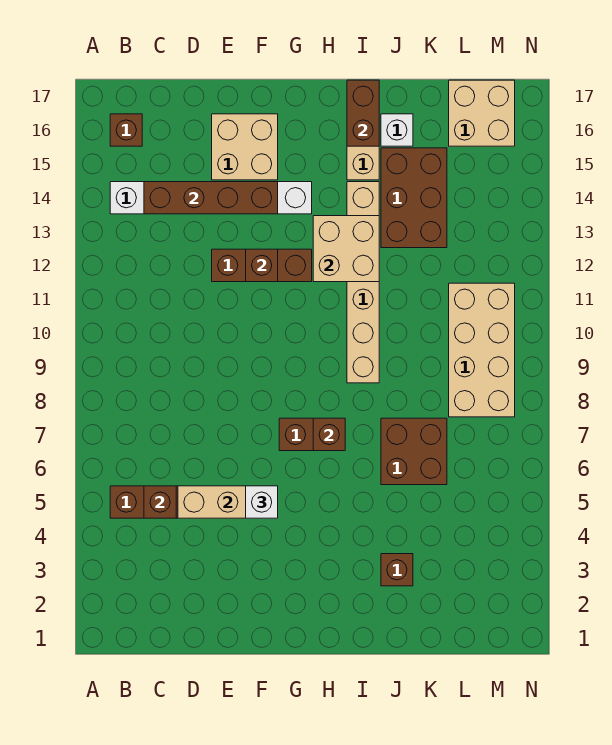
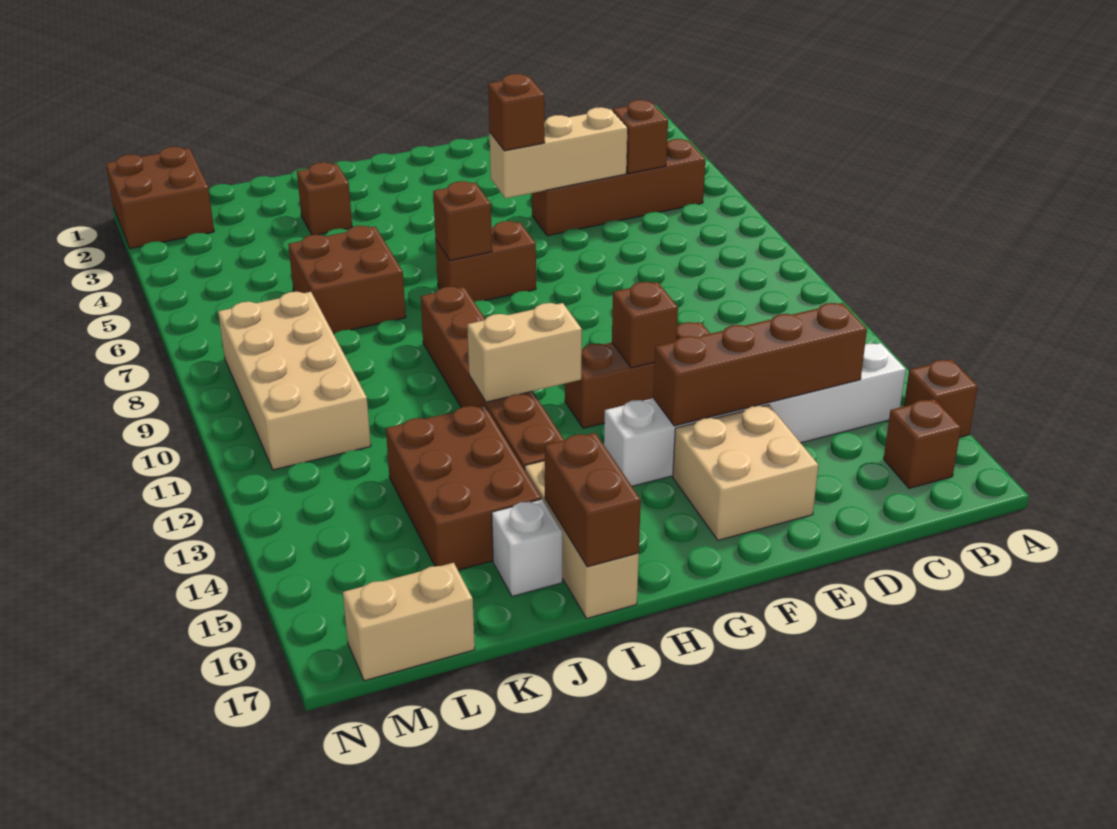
none -> brown 1x1 brick [904,359,978,437]
white 1x1 brick [246,486,278,518] -> brown 1x1 brick [488,74,545,151]
tan 2x2 brick [313,216,379,282] -> tan 1x2 brick [467,303,582,402]
tan 1x6 brick [347,182,379,383] -> brown 1x6 brick [421,287,564,470]
tan 2x2 brick [449,80,515,146] -> tan 1x2 brick [343,563,475,681]
none -> brown 2x2 brick [106,147,214,248]

